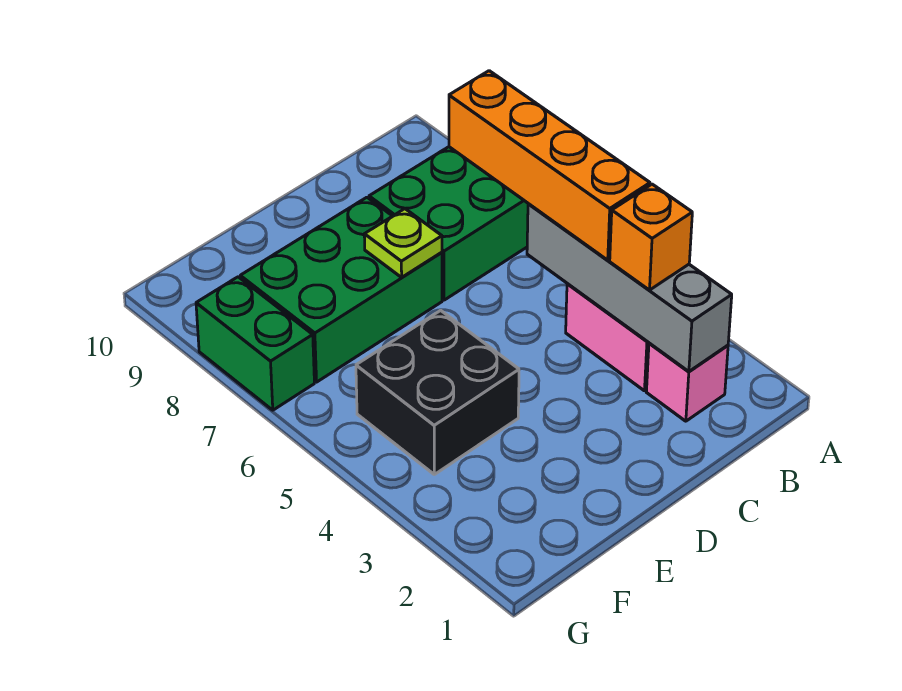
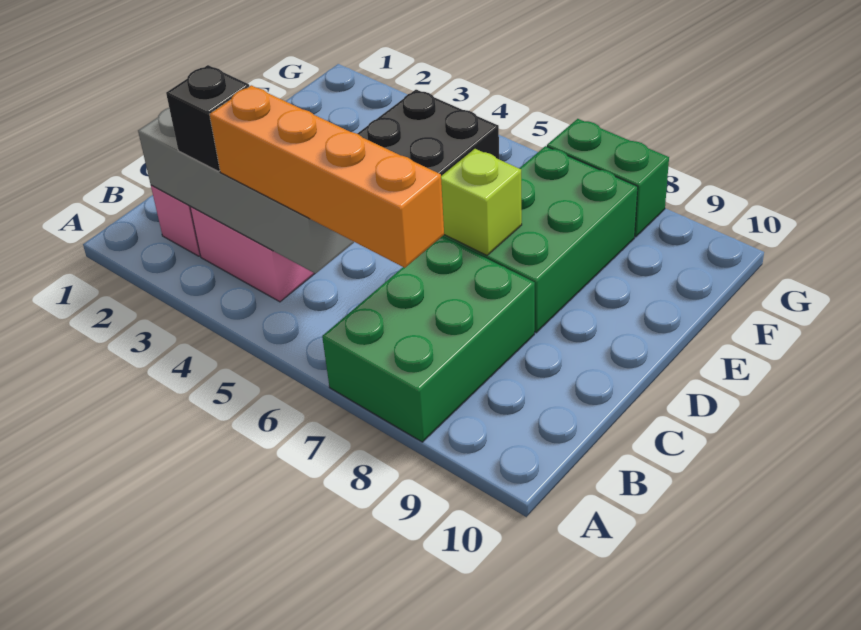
orange 1x1 brick [610,184,692,290] -> black 1x1 brick [166,65,249,171]
lime 1x1 plate [364,209,442,277] -> lime 1x1 brick [441,149,522,255]

